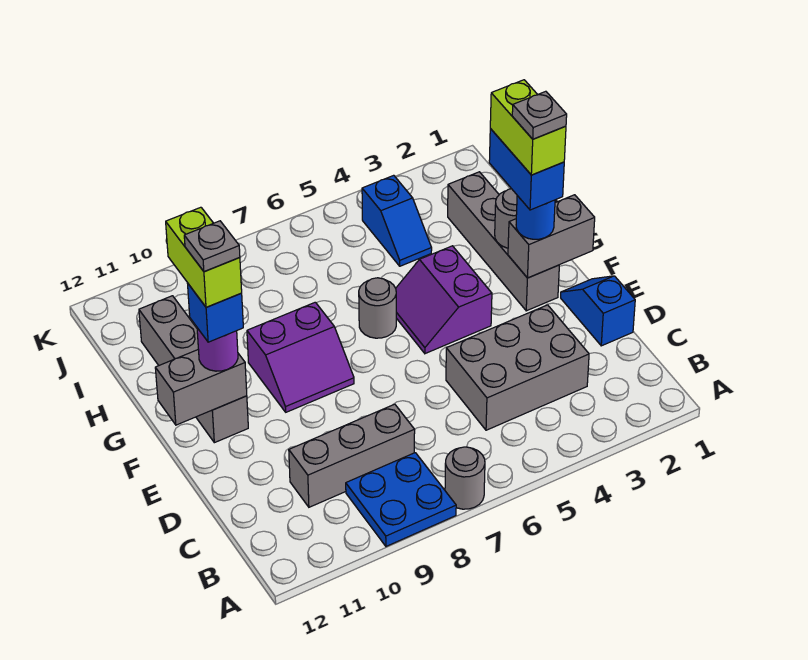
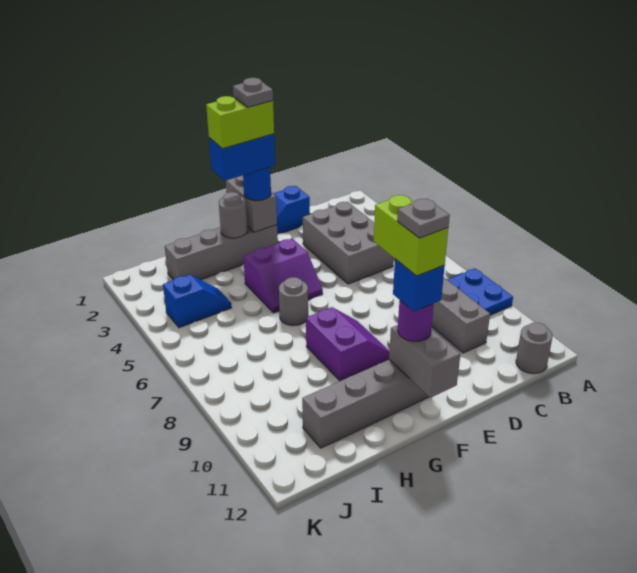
grey 1x1 round brick [445,447,485,509] -> grey 1x1 round brick moved to [516,322,552,374]
lime 1x2 brick [166,207,242,307] -> lime 1x2 brick turned to [374,195,448,276]

